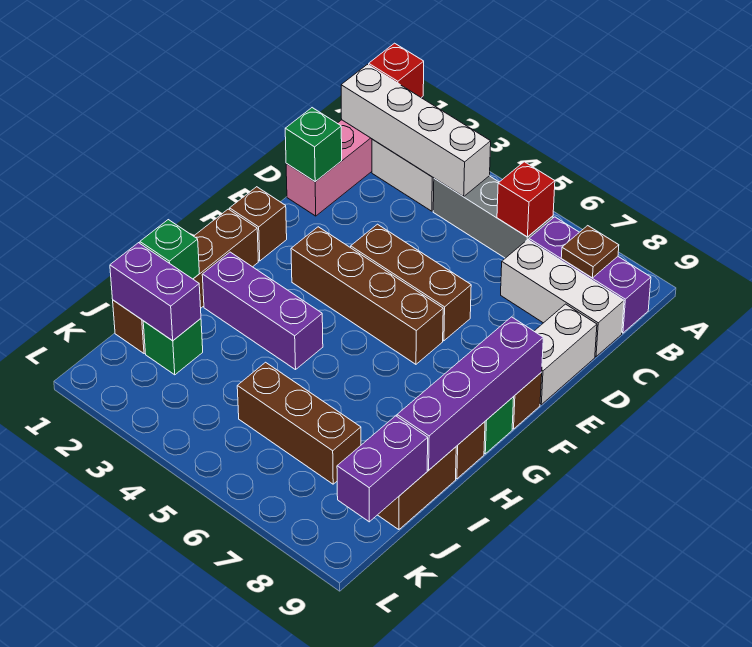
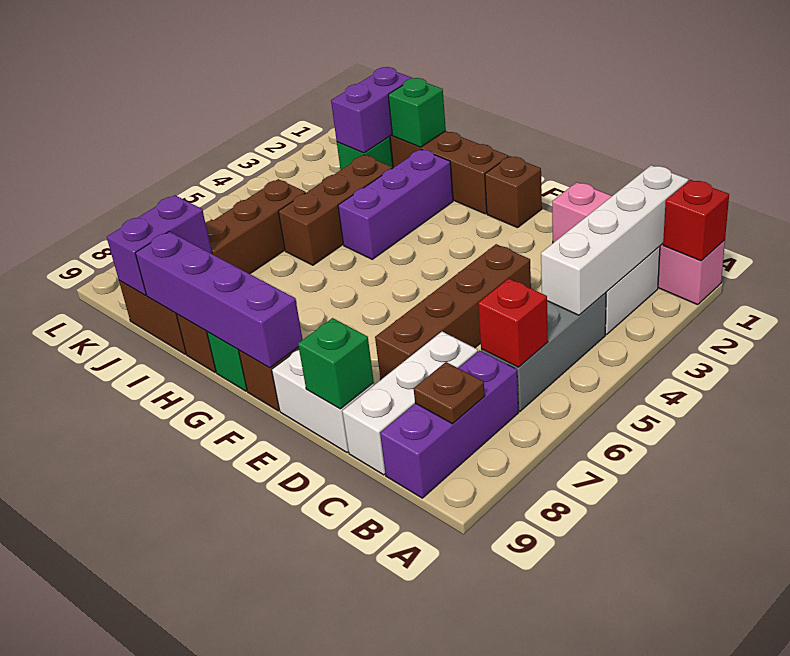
green 1x1 brick [285,108,342,182] -> green 1x1 brick moved to [298,318,374,409]
brown 1x3 brick [351,224,471,341] -> brown 1x3 brick moved to [278,155,392,265]
brown 1x4 brick [291,227,443,364] -> brown 1x4 brick moved to [375,244,531,380]
purple 1x2 brick [337,416,428,522] -> purple 1x2 brick turned to [107,195,212,295]

